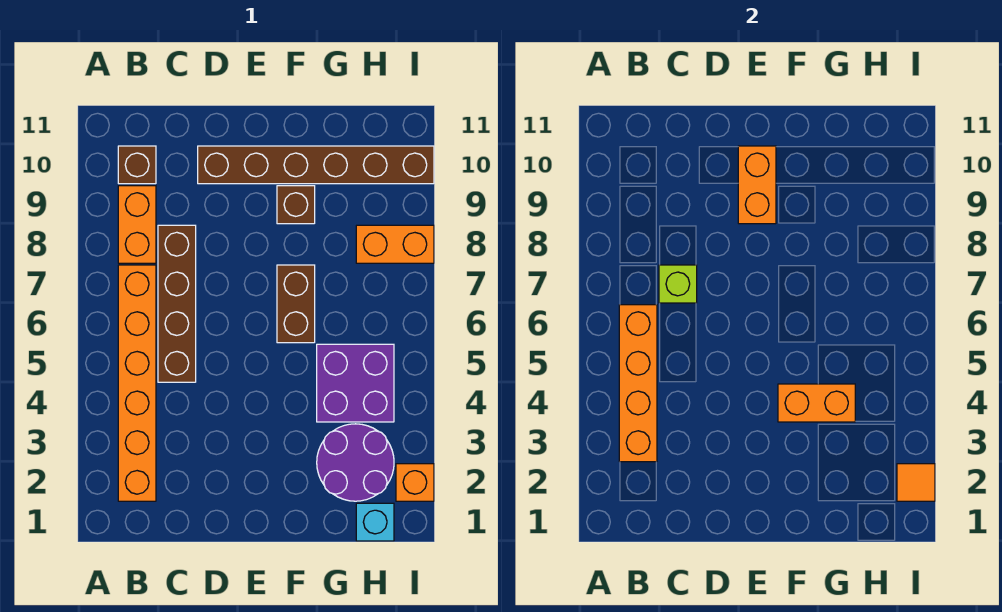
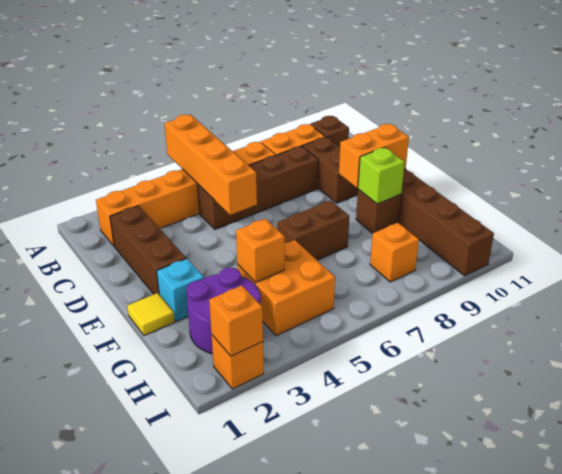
orange 1x4 brick [619,305,657,462] -> orange 1x4 brick turned to [165,115,257,215]
none -> brown 1x3 brick [110,206,186,294]
lime 1x1 brick [659,265,697,303] -> lime 1x1 brick moved to [358,147,405,204]
none -> brown 1x2 brick [303,137,358,203]
none -> yellow 1x1 tile [127,293,175,336]
orange 1x2 brick [778,384,855,422] -> orange 1x1 brick [236,219,285,283]
purple 2x2 brick [317,344,394,422] -> orange 2x2 brick [237,240,335,336]
cyan 1x1 brick [356,503,394,541] -> cyan 1x1 brick moved to [157,259,204,321]
orange 1x2 brick [356,225,434,263] -> orange 1x1 brick [370,223,419,282]
orange 1x1 tile [897,464,935,501] -> orange 1x1 brick [209,285,263,356]

